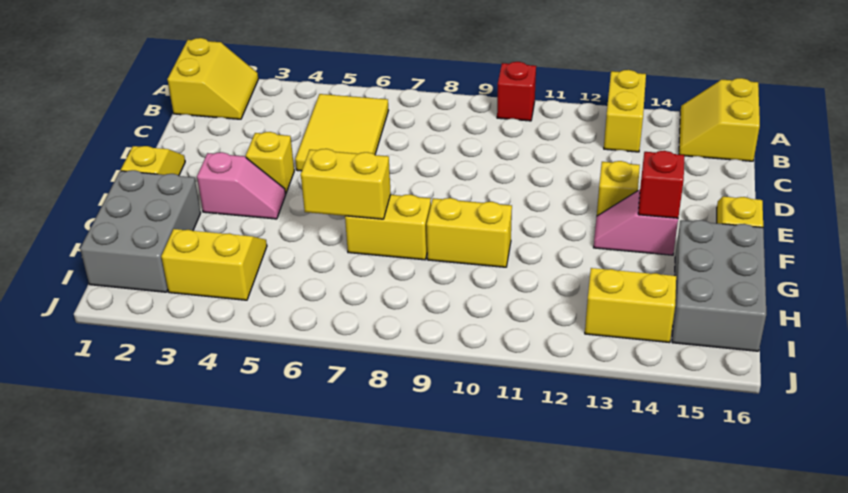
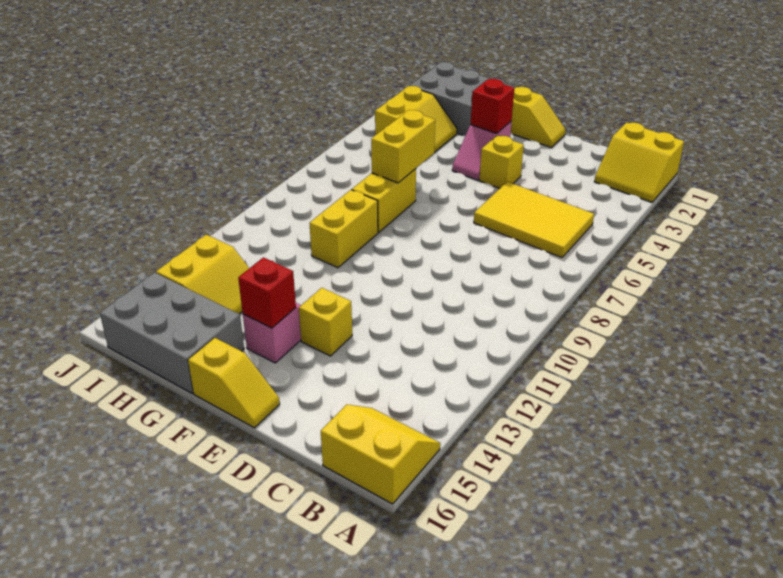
red 1x1 brick [497,62,536,121] -> red 1x1 brick moved to [471,79,514,134]
yellow 1x2 brick [604,70,646,152] -> none

